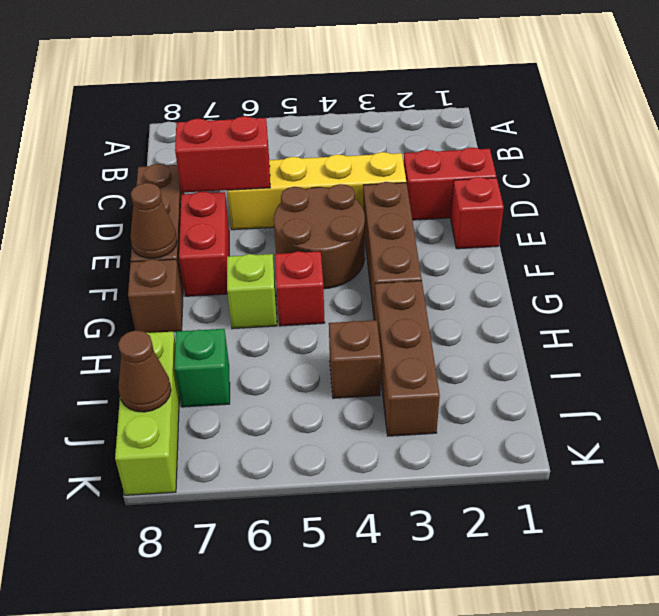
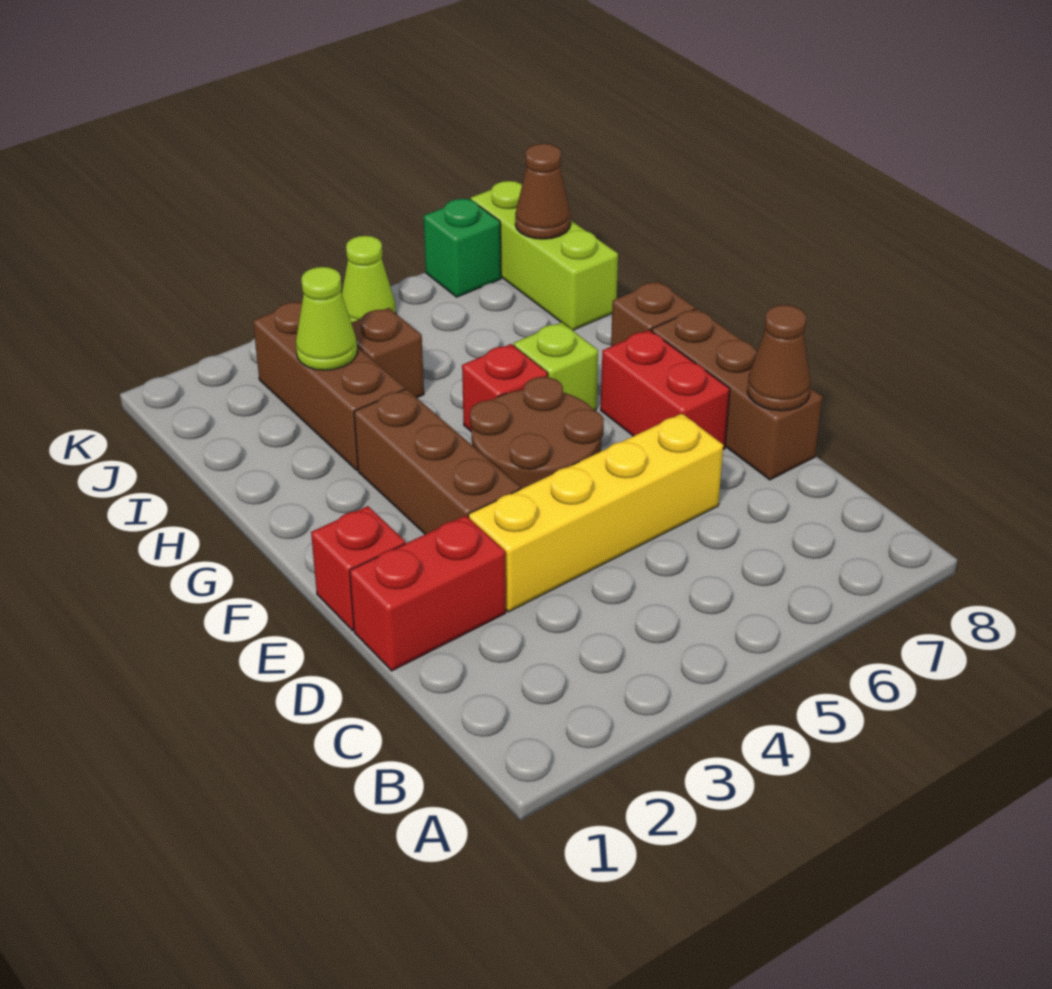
red 1x2 brick [175,116,270,192] -> none
brown 1x1 cone [130,183,177,258] -> brown 1x1 cone moved to [747,305,811,411]
none -> lime 1x1 cone [296,267,357,370]
green 1x1 brick [175,329,230,407] -> green 1x1 brick moved to [424,198,501,297]
none -> lime 1x1 cone [342,236,396,323]

